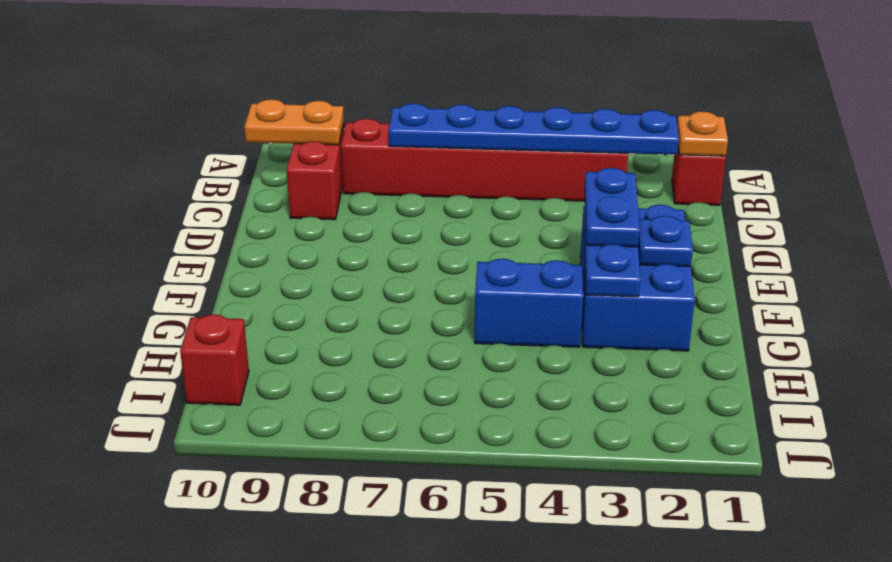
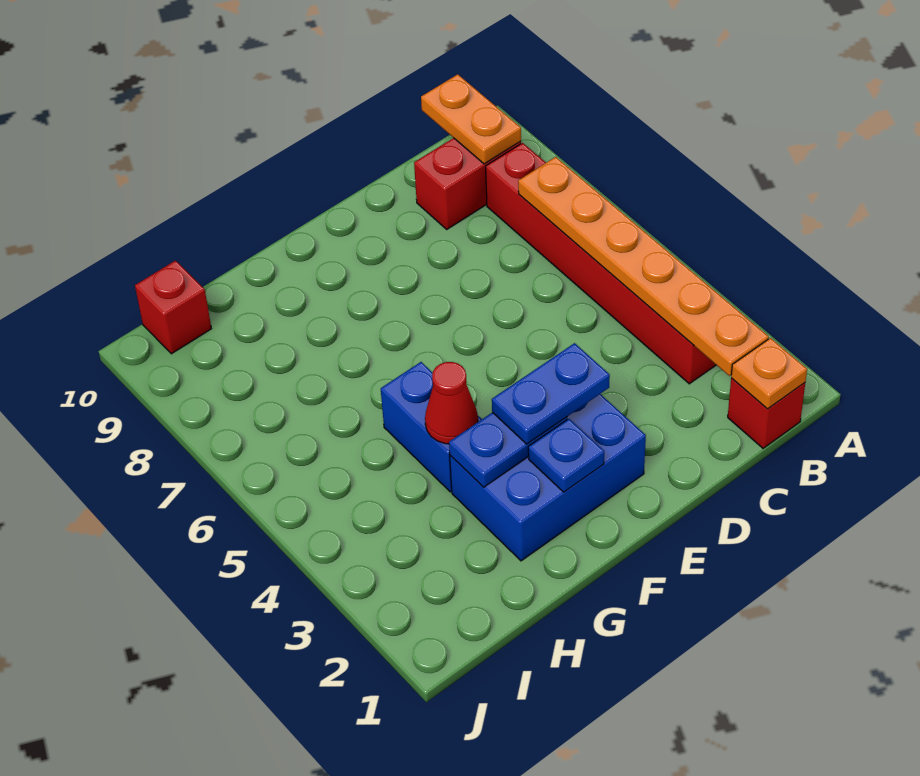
blue 1x6 plate [389,103,679,155] -> orange 1x6 plate [518,157,769,376]
none -> red 1x1 cone [425,362,478,444]

